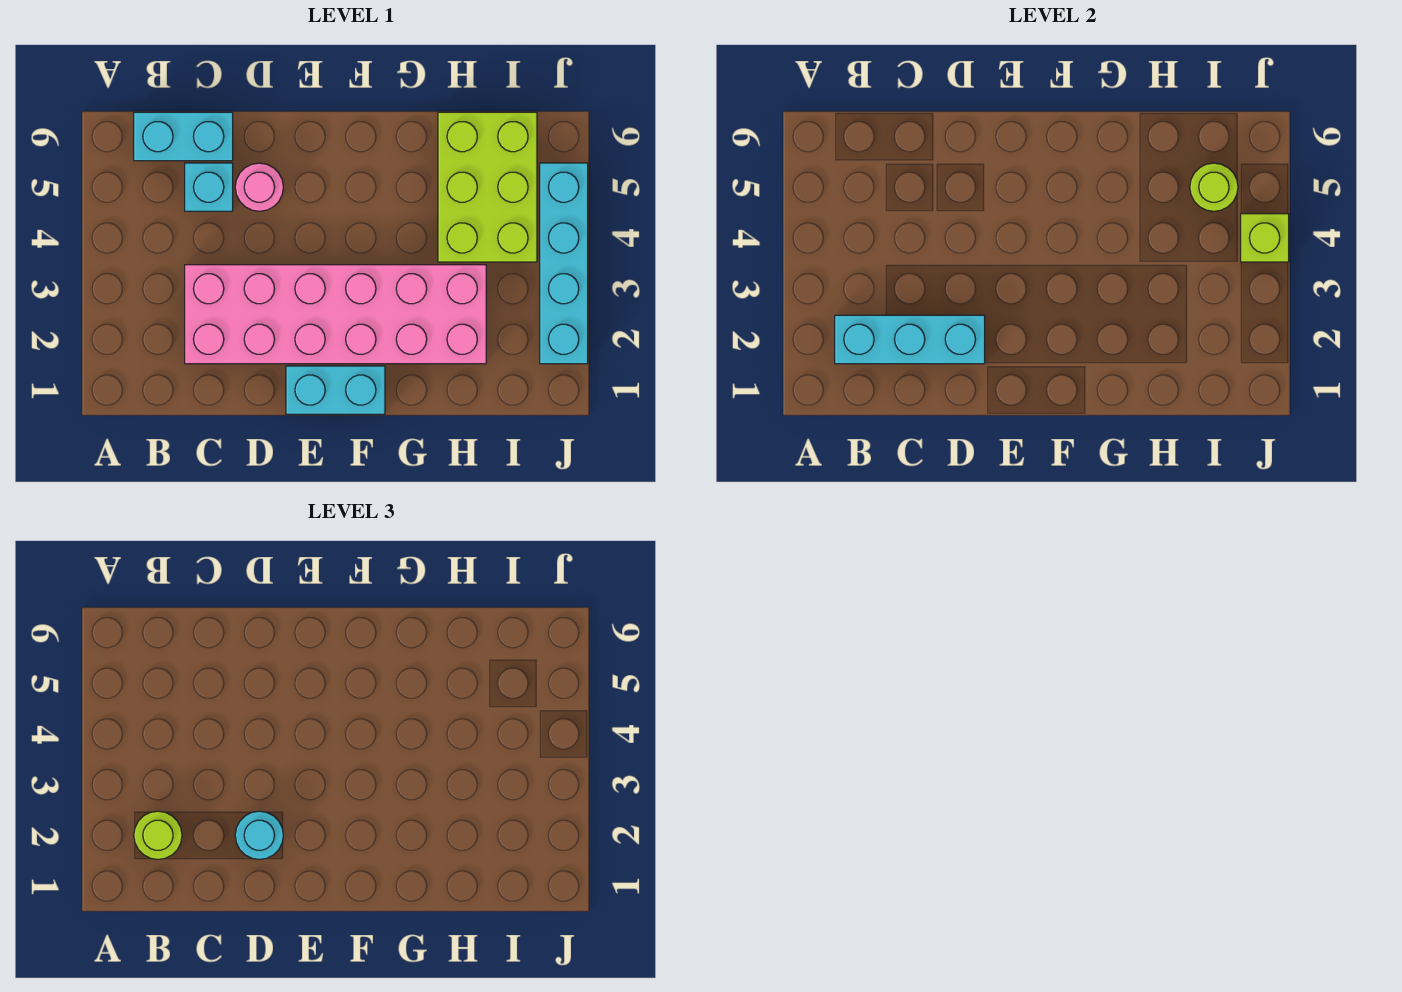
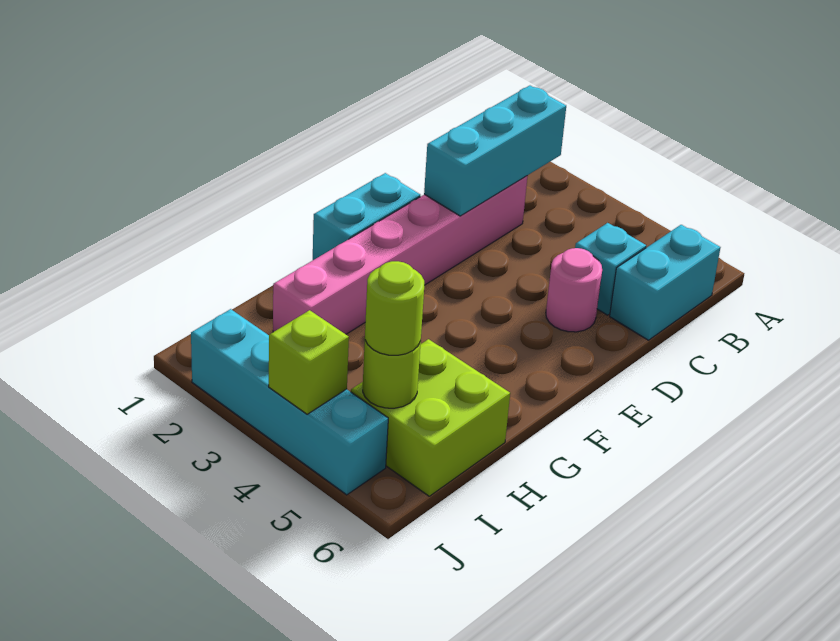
lime 1x1 round brick [134,811,182,859] -> lime 1x1 round brick moved to [365,261,424,355]
pink 2x6 brick [185,265,486,364] -> pink 1x6 brick [273,176,528,334]
cyan 1x1 round brick [235,811,283,859] -> none
lime 2x3 brick [438,112,537,262] -> lime 2x2 brick [351,339,510,496]

